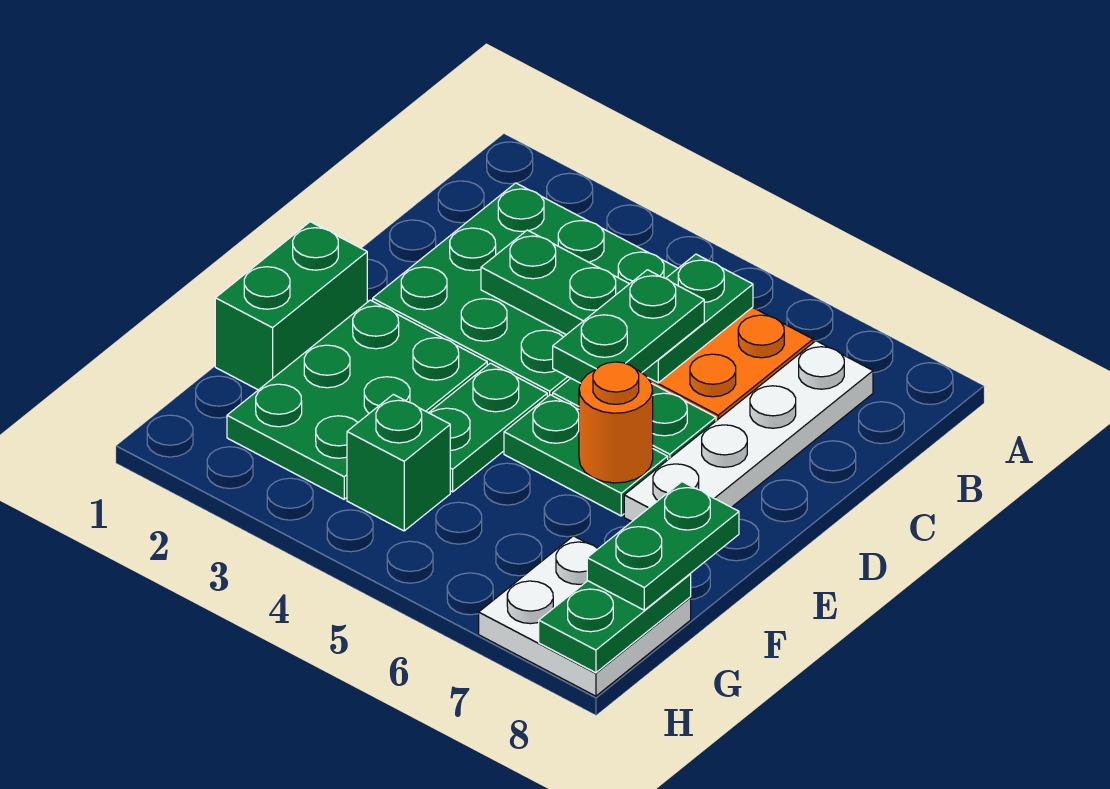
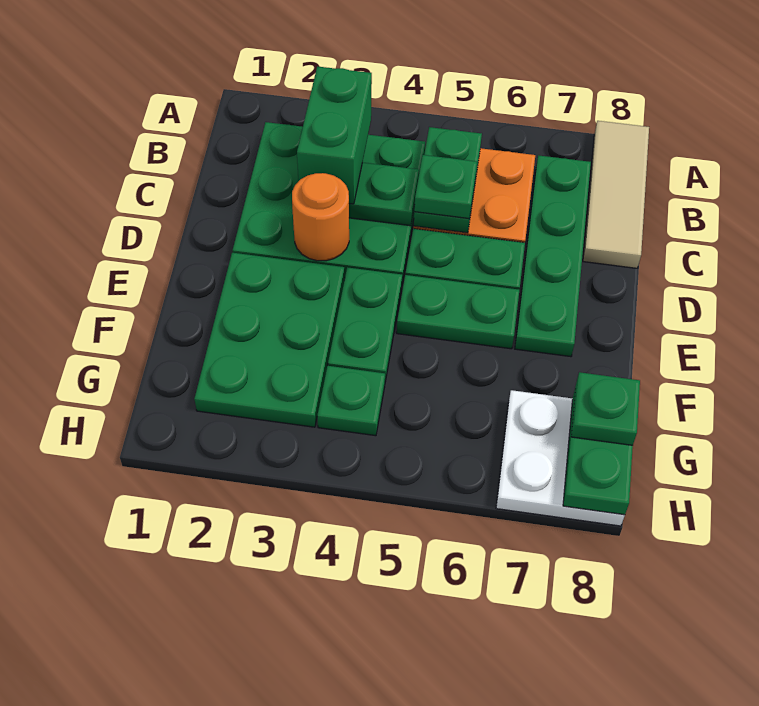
none -> tan 1x3 tile [583,121,649,268]
white 1x4 plate [624,341,873,522] -> green 1x4 plate [515,155,591,357]
green 1x2 plate [553,270,704,383] -> green 1x1 plate [414,155,477,219]
green 1x2 brick [215,222,367,390] -> green 1x2 brick moved to [297,66,372,204]
orange 1x1 round brick [579,362,653,483] -> orange 1x1 round brick moved to [292,173,349,261]
green 1x2 plate [587,482,739,610] -> green 1x1 plate [571,372,640,445]
green 1x1 brick [347,394,450,531] -> green 1x1 plate [317,366,385,436]

